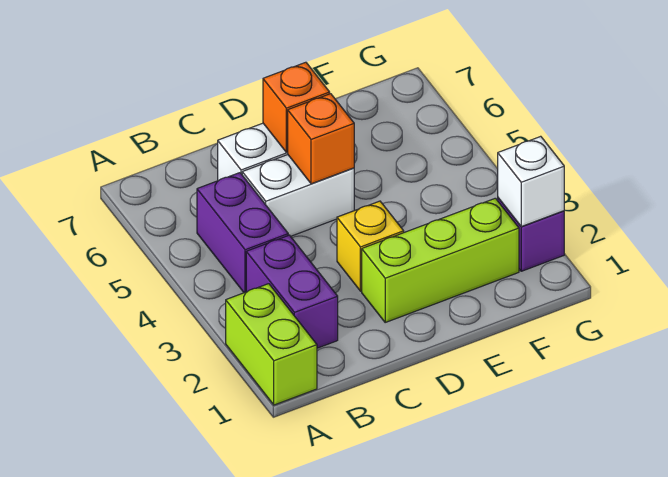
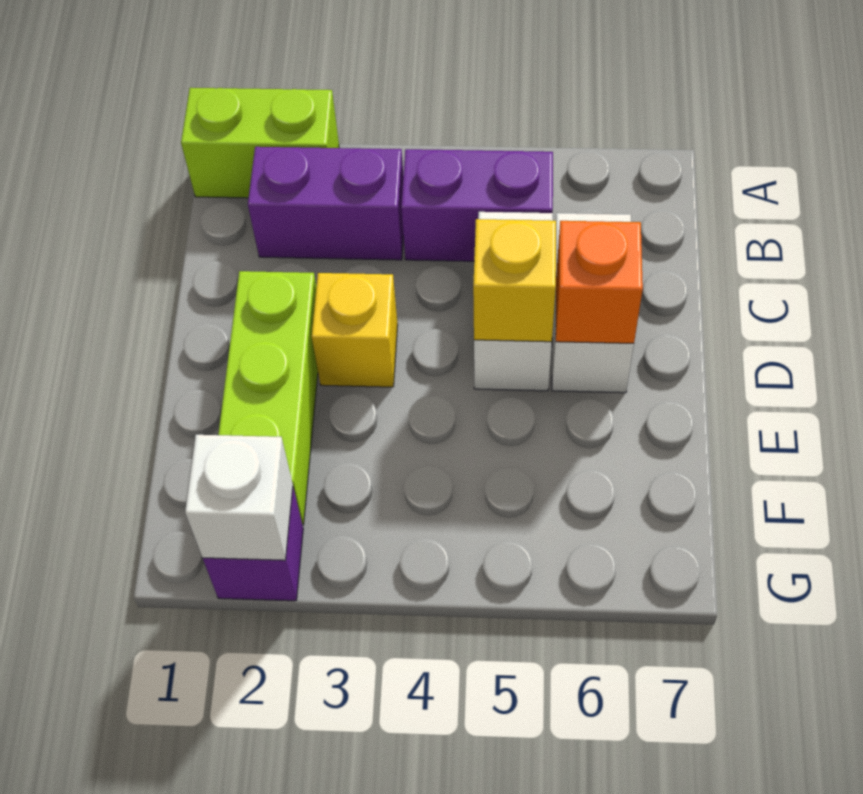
orange 1x1 brick [287,94,354,184] -> yellow 1x1 brick [473,219,556,342]

